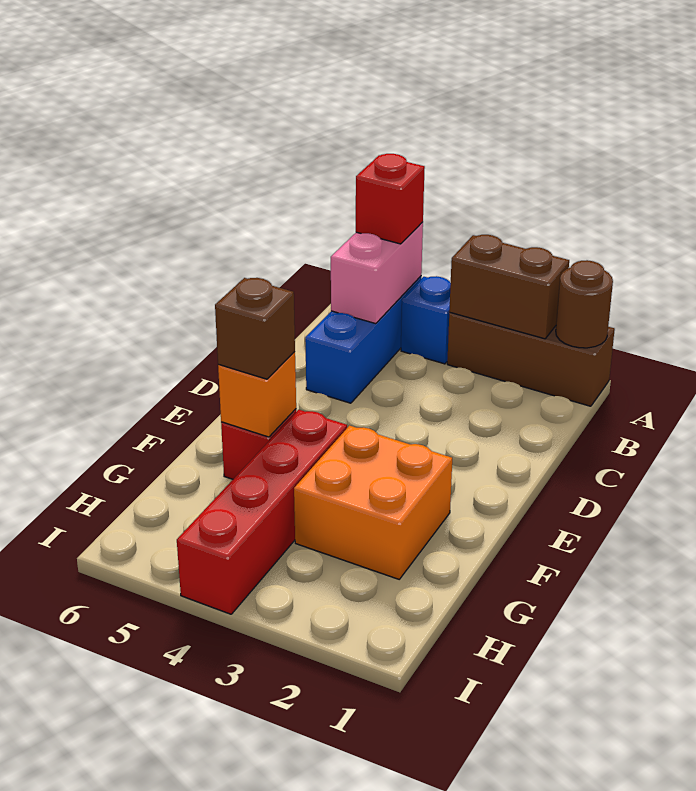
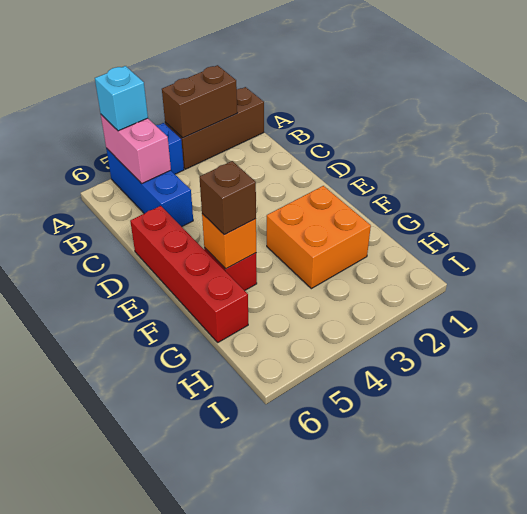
brown 1x1 round brick [556,260,613,348] -> none
red 1x1 brick [356,154,425,244] -> cyan 1x1 brick [95,66,148,131]
red 1x4 brick [177,410,347,614] -> red 1x4 brick moved to [130,206,248,342]

